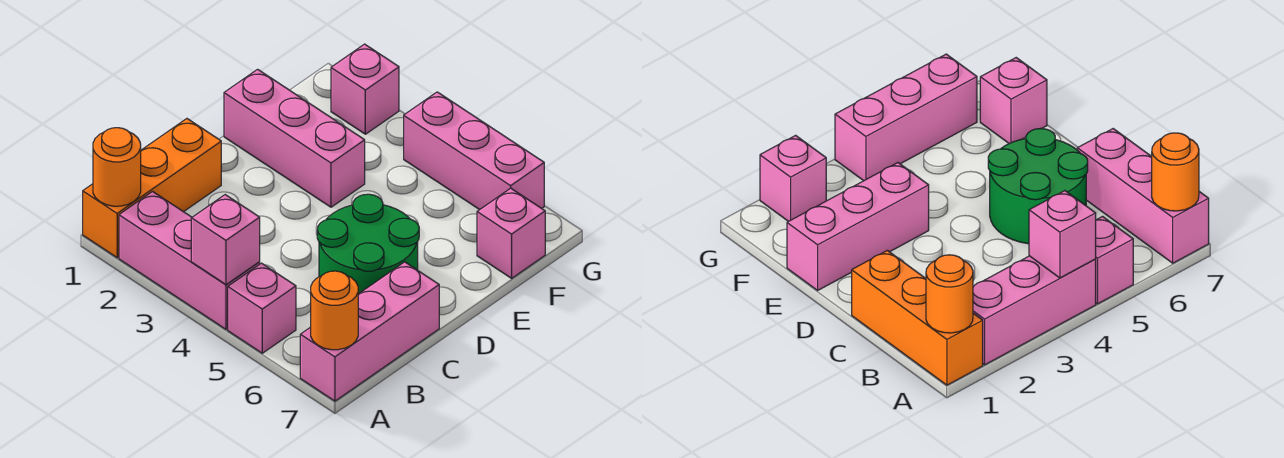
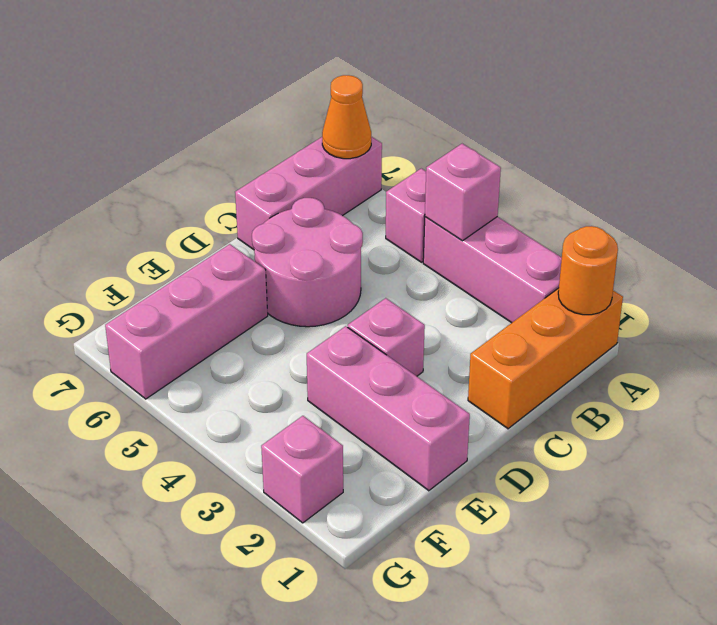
orange 1x1 round brick [311,271,358,350] -> orange 1x1 cone [322,75,371,159]
green 2x2 round brick [317,194,419,294] -> pink 2x2 round brick [252,198,363,327]
pink 1x1 brick [477,188,545,278] -> pink 1x1 brick moved to [348,298,425,376]
pink 1x3 brick [404,92,544,210] -> pink 1x3 brick turned to [105,244,268,399]

